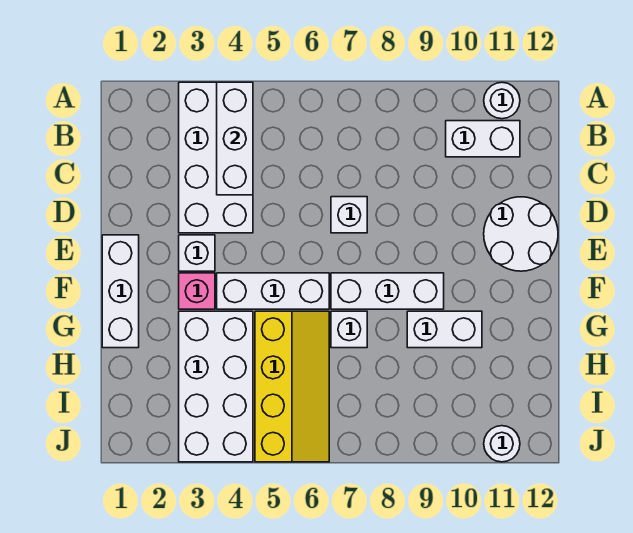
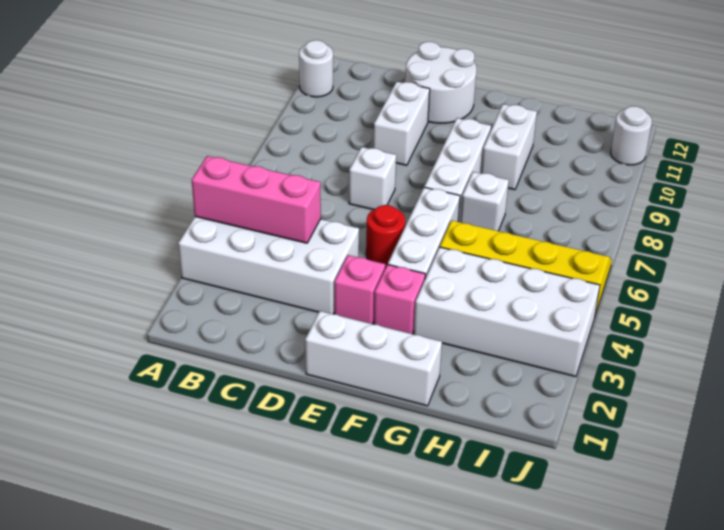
white 1x3 brick [217,82,253,195] -> pink 1x3 brick [192,156,321,243]
white 1x2 brick [446,121,520,157] -> white 1x2 brick moved to [373,82,430,165]
white 1x1 brick [179,235,215,271] -> pink 1x1 brick [334,255,385,324]
none -> red 1x1 round brick [366,205,405,268]

